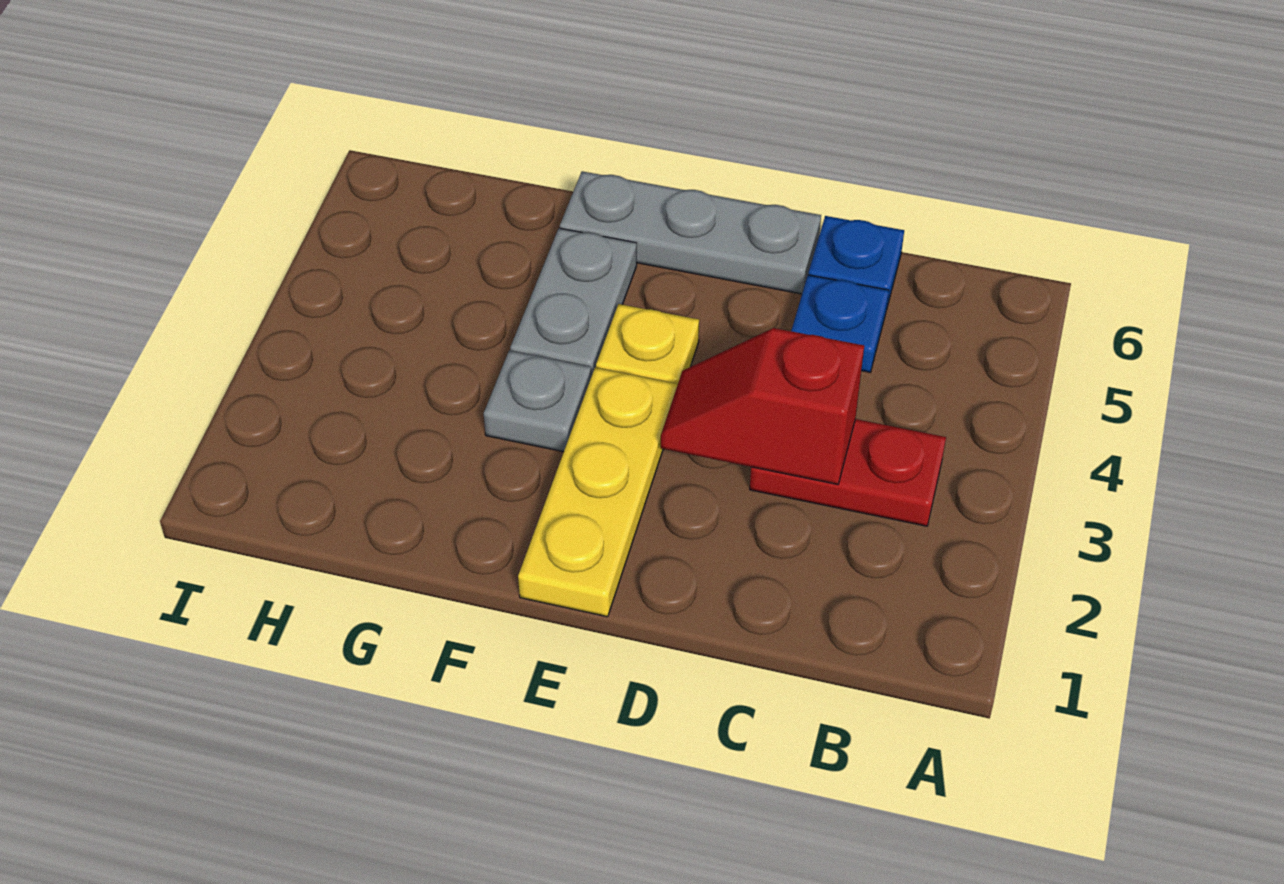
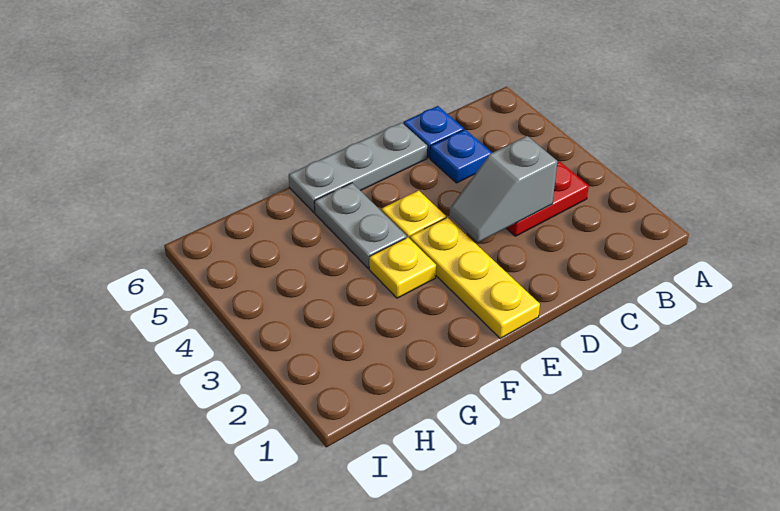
red 1x2 slope [661,328,864,484] -> grey 1x2 slope [449,136,557,242]
grey 1x1 plate [484,350,591,452] -> yellow 1x1 plate [369,237,436,298]

